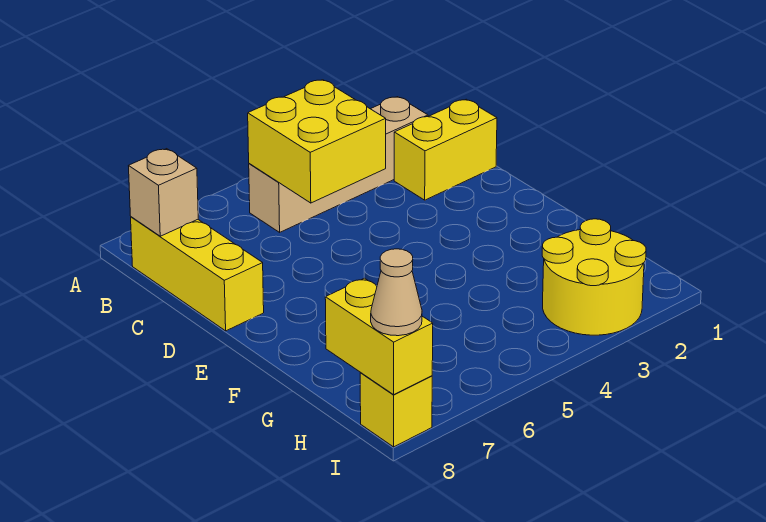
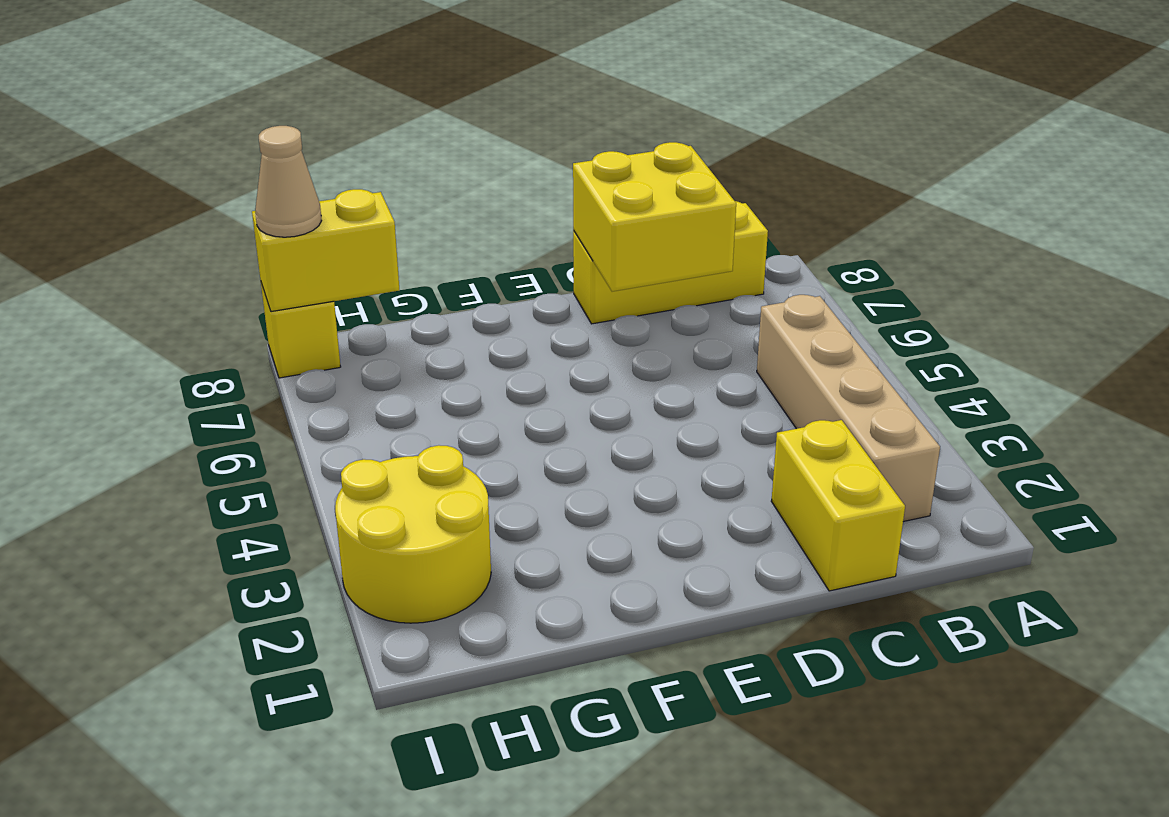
yellow 2x2 brick [248,80,386,203] -> yellow 2x2 brick moved to [573,142,736,292]
tan 1x1 brick [129,149,198,236] -> none

